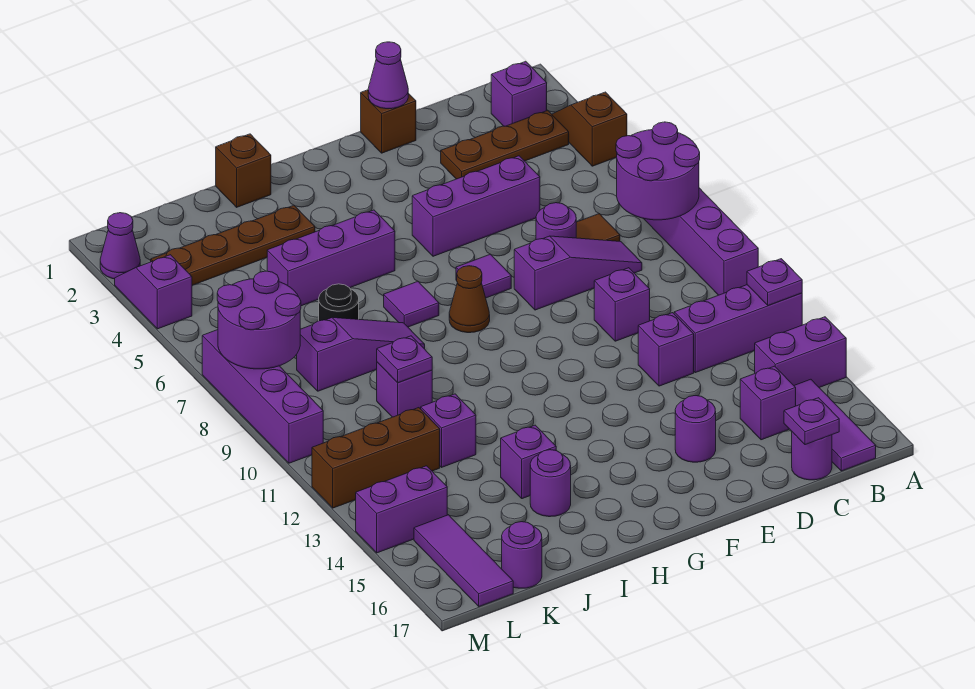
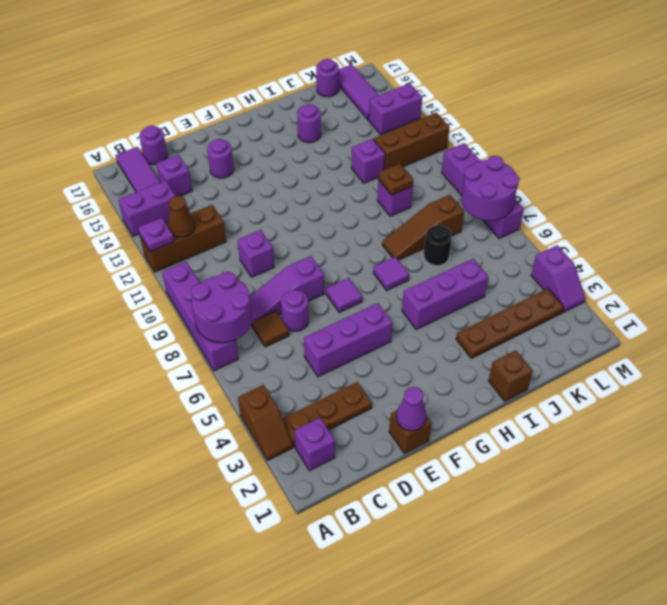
purple 1x3 brick [674,285,802,373] -> brown 1x3 brick [140,205,226,272]
purple 1x1 plate [784,398,839,445] -> none
purple 1x1 brick [638,313,694,386] -> none
brown 1x1 cone [449,266,490,333] -> brown 1x1 cone moved to [168,196,195,237]
purple 1x3 slope [297,317,425,391] -> brown 1x3 slope [382,195,464,260]
purple 1x1 brick [501,425,556,499] -> none
purple 1x1 plate [377,336,432,383] -> brown 1x1 plate [378,164,413,195]
purple 1x1 cone [100,213,140,279] -> none

